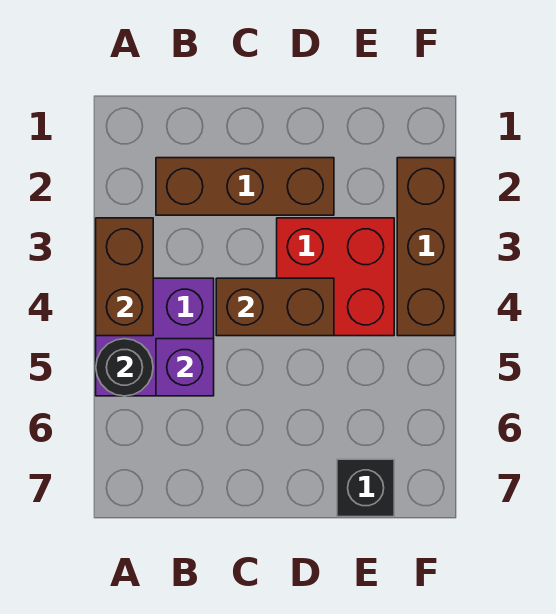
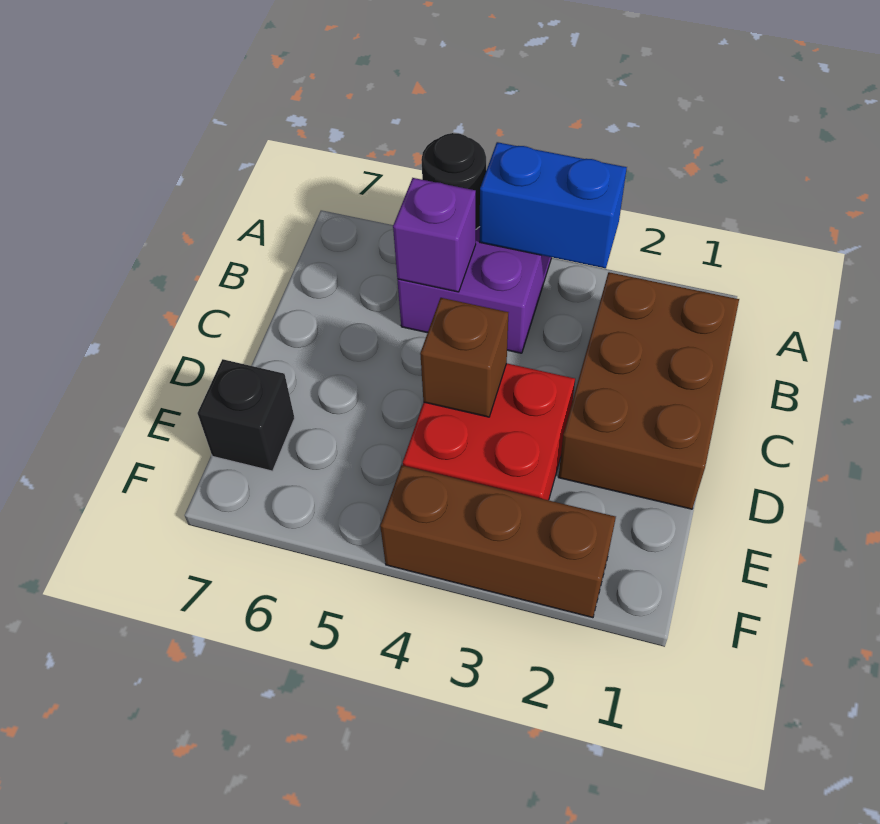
brown 1x2 brick [96,218,153,336] -> blue 1x2 brick [480,142,627,268]
brown 1x3 brick [156,158,334,215] -> brown 2x3 brick [559,272,739,509]
brown 1x2 brick [216,278,334,336] -> brown 1x1 brick [420,298,508,417]

